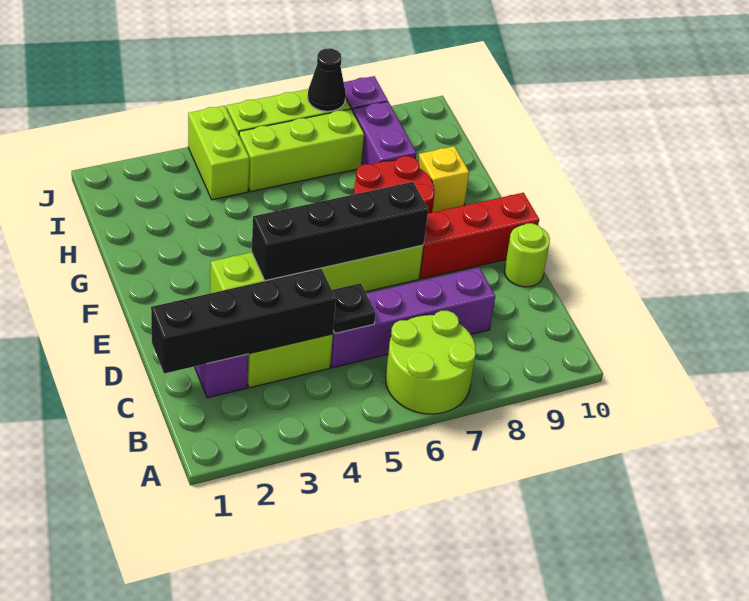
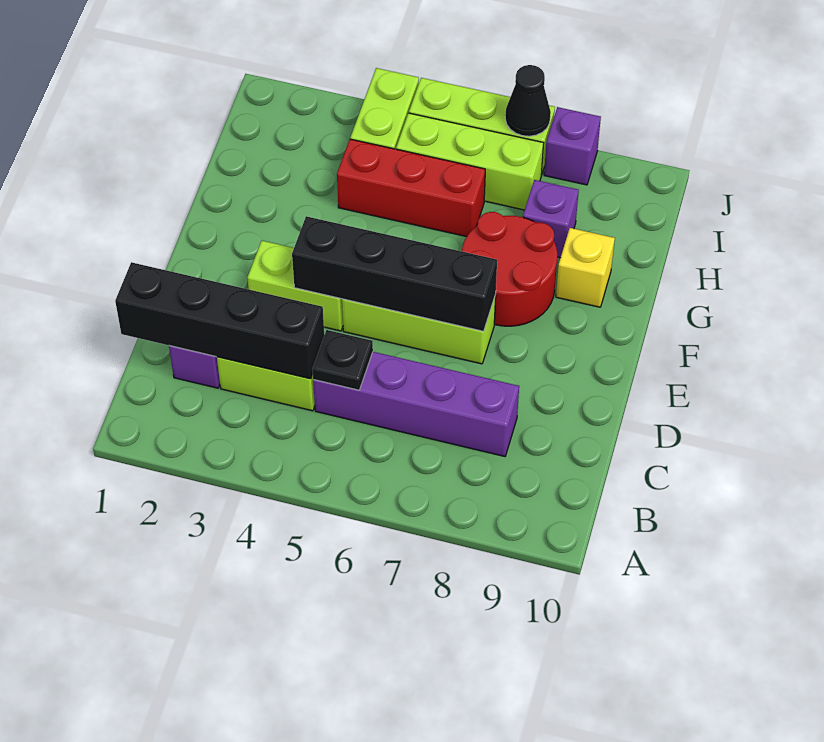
lime 2x2 round brick [386,311,476,414] -> none
lime 1x1 round brick [504,223,550,287] -> none
red 1x3 brick [420,193,539,279] -> red 1x3 brick moved to [337,139,485,237]
purple 1x2 brick [353,102,417,165] -> purple 1x1 brick [523,180,579,258]

